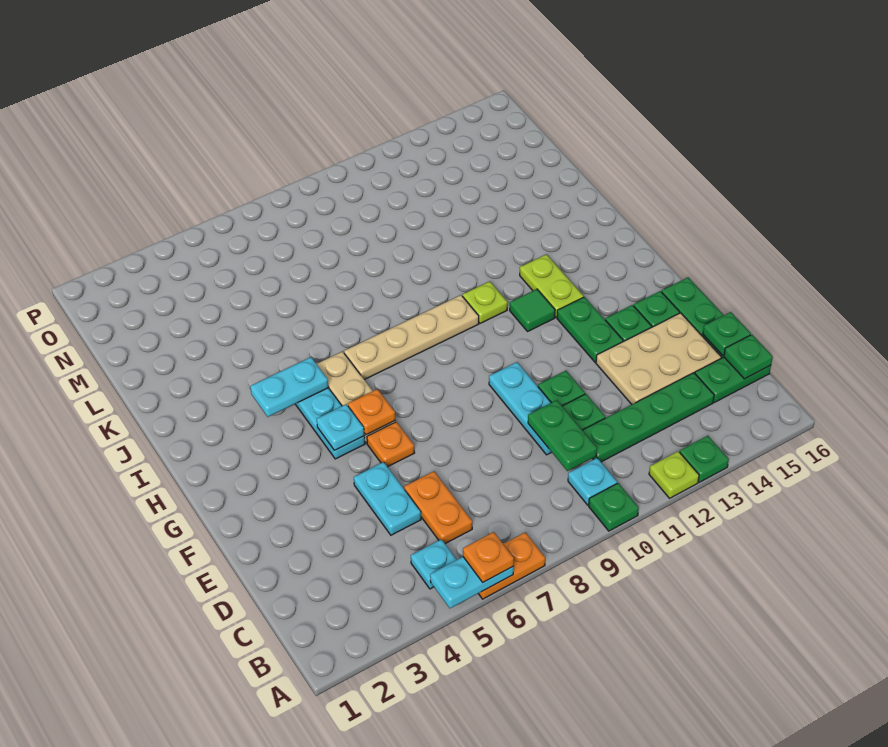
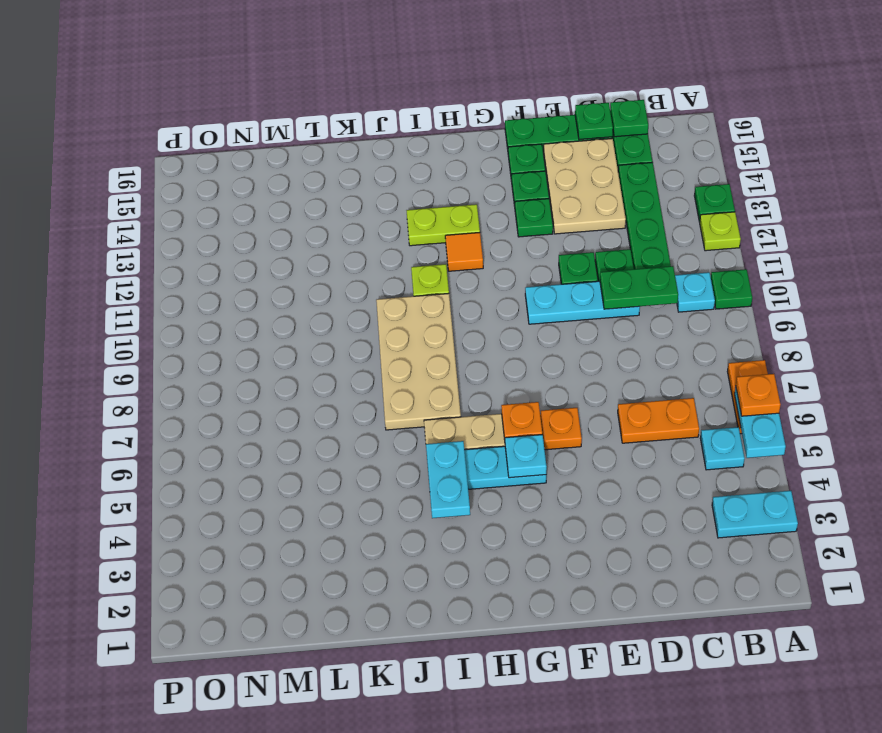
cyan 1x2 plate [354,462,421,535] -> cyan 1x2 plate moved to [712,491,798,538]
green 1x2 plate [557,297,623,362] -> green 1x1 plate [515,199,553,237]
green 1x1 tile [510,289,555,331] -> orange 1x1 tile [445,233,483,271]
tan 1x4 plate [344,295,479,380] -> tan 2x4 plate [376,293,461,430]

